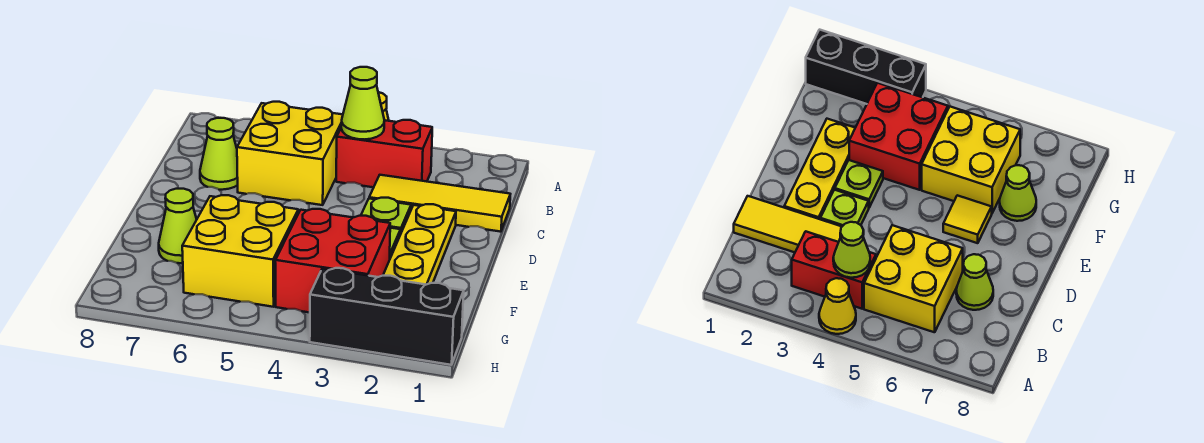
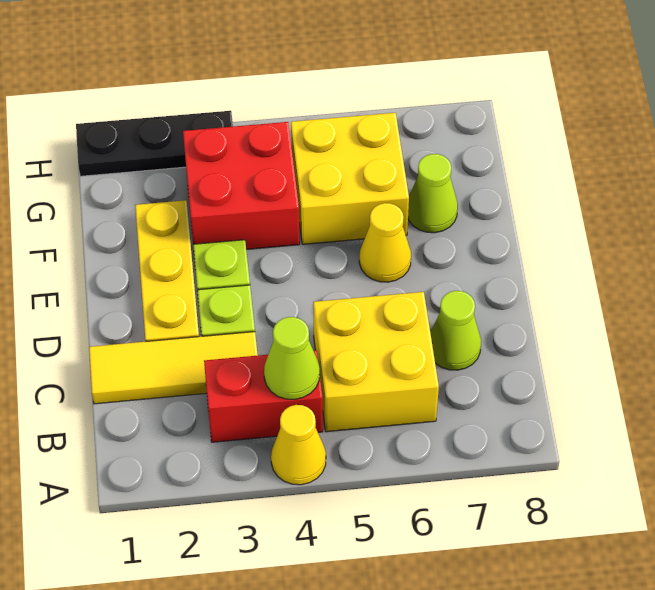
yellow 1x1 tile [943,195,992,243] -> yellow 1x1 cone [359,203,411,282]
black 1x3 brick [310,268,464,365] -> black 1x3 plate [76,111,233,176]

